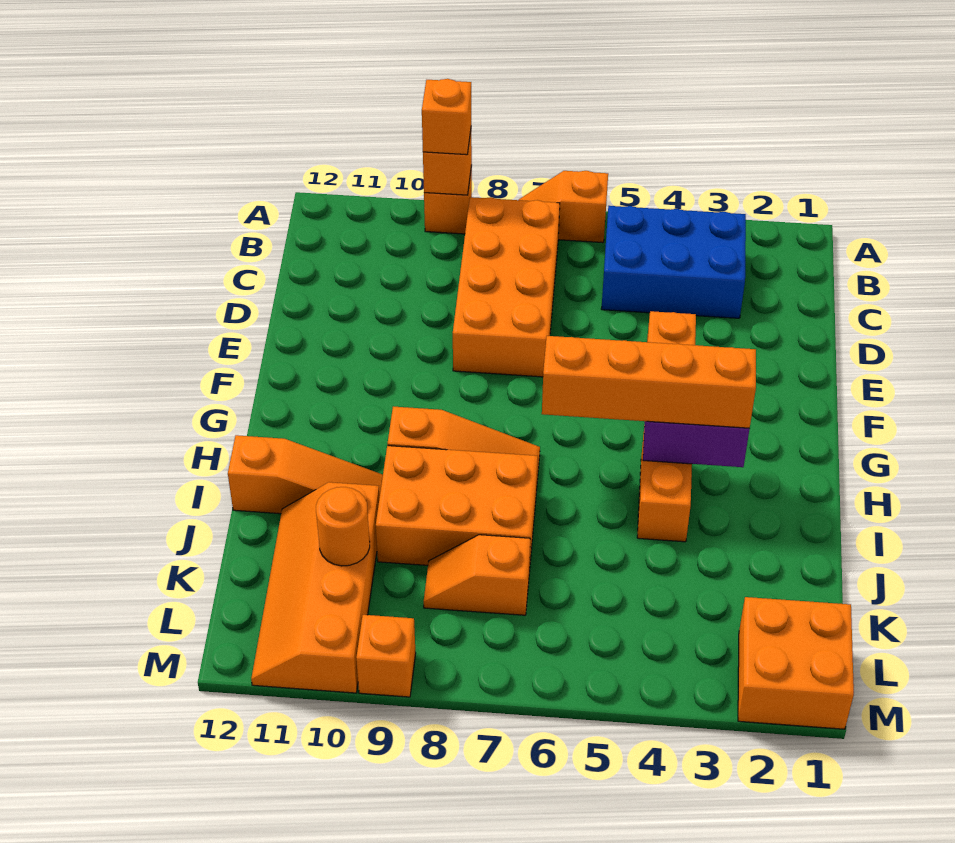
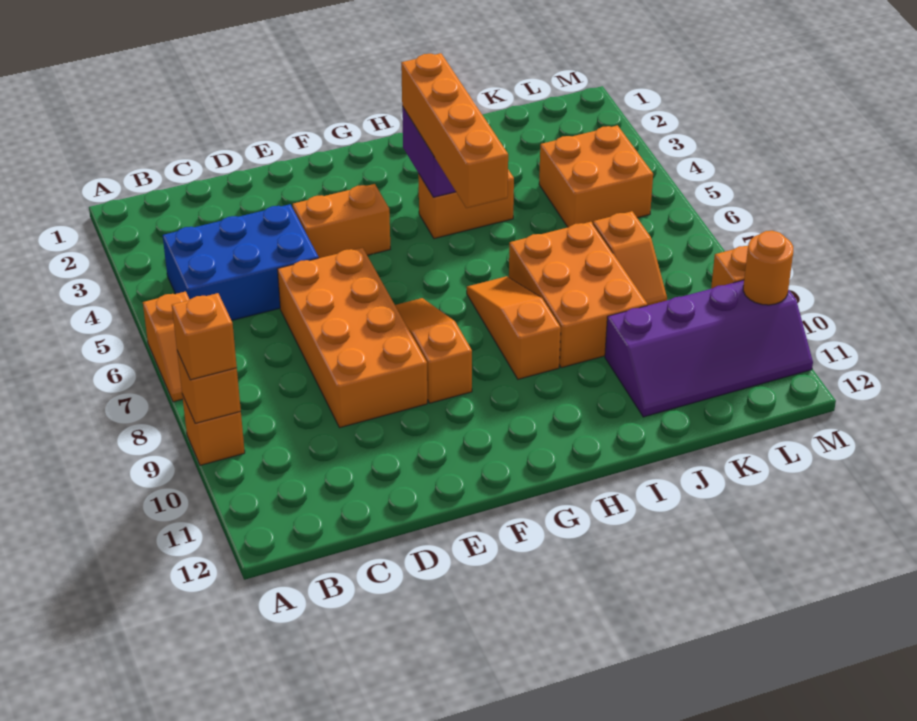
blue 2x3 brick [601,206,746,318] -> blue 2x3 brick turned to [163,204,319,321]
orange 2x4 brick [453,197,560,377] -> orange 2x4 brick turned to [277,248,427,428]
orange 1x3 slope [228,435,383,514] -> orange 1x3 slope moved to [395,298,472,403]
orange 2x4 slope [251,482,380,693] -> purple 2x4 slope [605,280,813,417]
orange 1x1 round brick [316,487,370,566] -> orange 1x1 round brick moved to [743,231,793,305]
orange 2x2 brick [738,597,854,729] -> orange 2x2 brick moved to [539,125,653,227]

